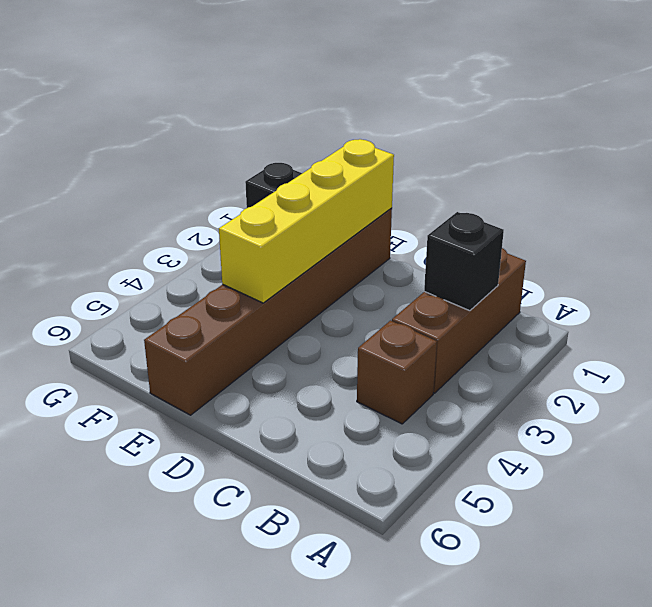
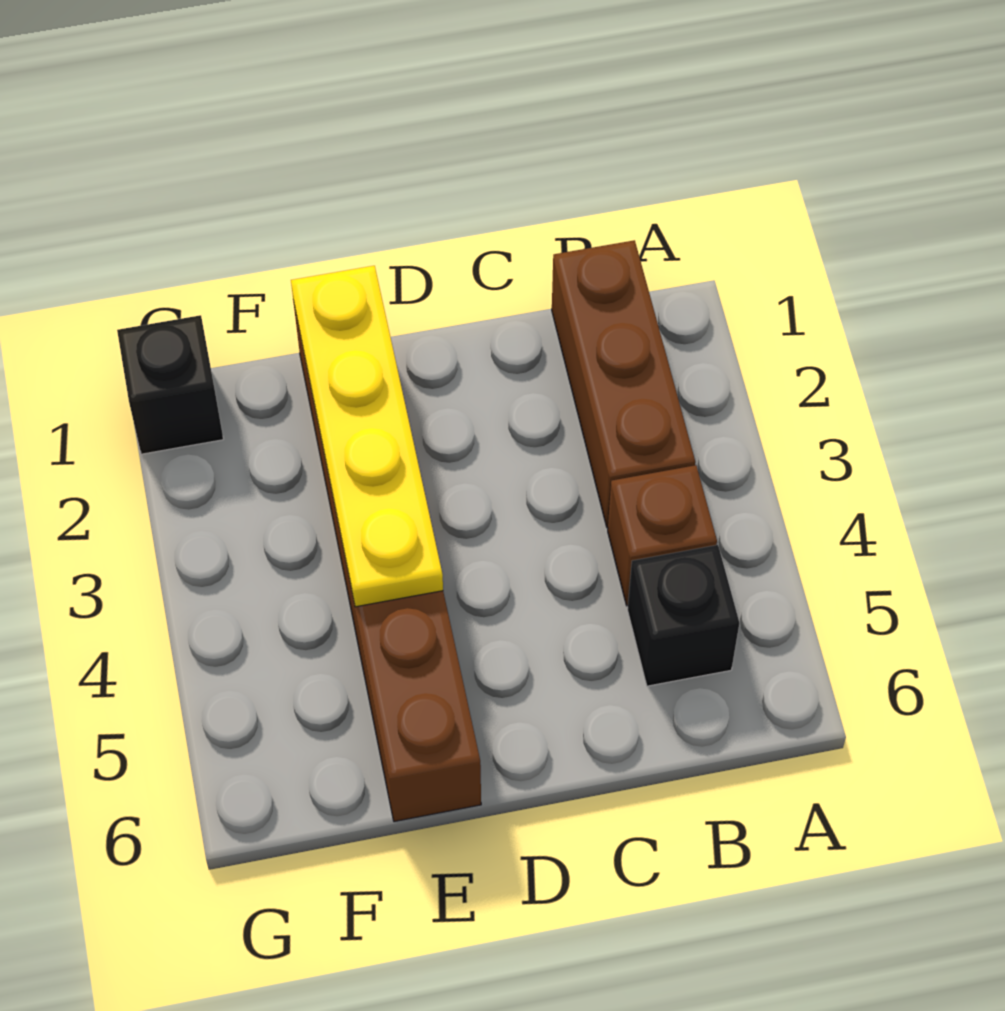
black 1x1 brick [424,212,504,311] -> black 1x1 brick moved to [627,545,739,686]
yellow 1x4 brick [219,139,394,303] -> yellow 1x4 plate [291,266,443,607]

